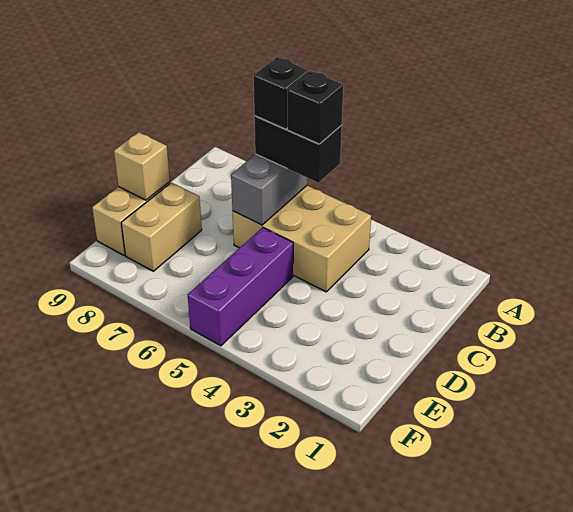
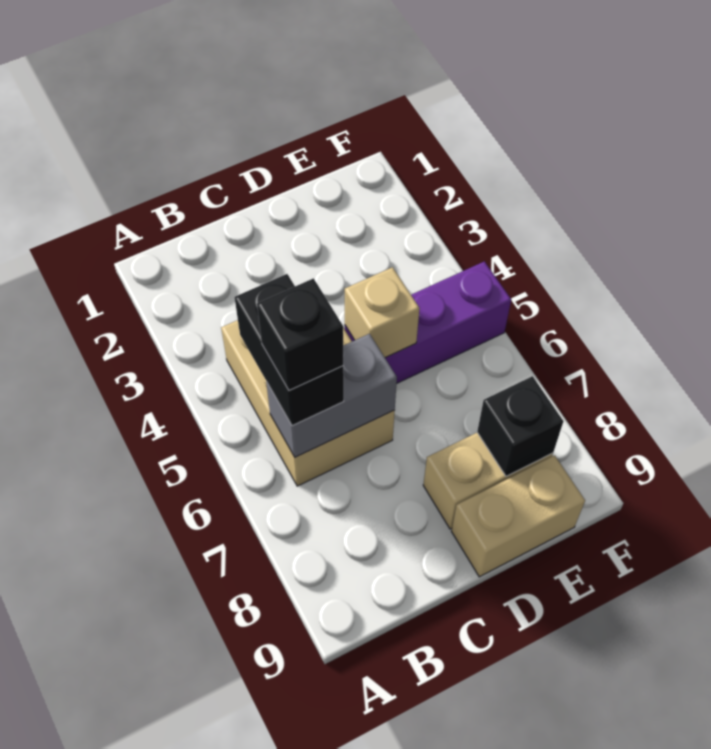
black 1x1 brick [287,71,343,144] -> black 1x1 brick moved to [477,376,563,476]
tan 1x1 brick [114,132,170,200] -> tan 1x1 brick moved to [345,267,420,358]

